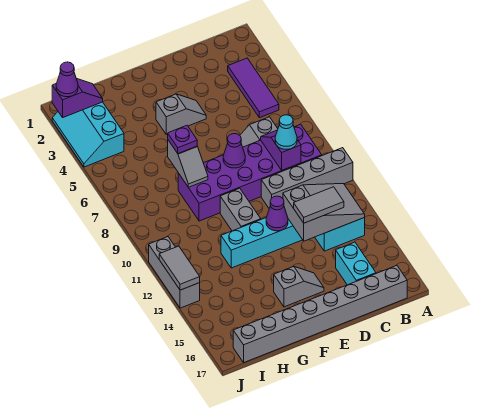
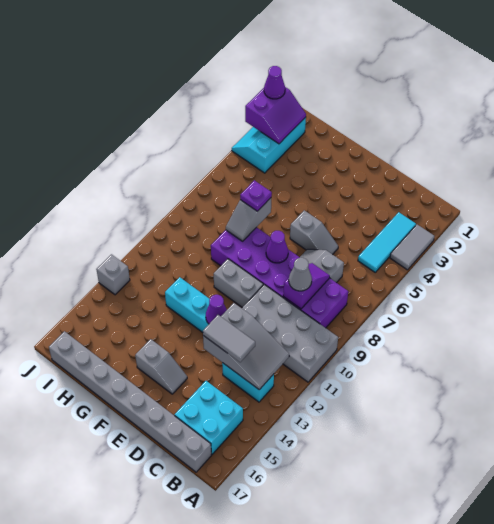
grey 1x4 brick [261,148,353,208] -> grey 2x4 brick [242,285,338,382]
purple 1x3 tile [228,58,279,118] -> cyan 1x3 tile [358,212,416,272]
cyan 1x1 cone [275,115,297,149] -> grey 1x1 cone [289,258,312,291]
cyan 1x2 brick [336,242,376,285] -> cyan 2x2 brick [175,381,243,454]
grey 1x2 slope [156,94,206,134] -> grey 1x2 slope moved to [290,210,338,255]
grey 1x2 brick [220,188,261,231] -> grey 1x2 brick turned to [214,259,263,307]
purple 1x2 slope [52,78,103,117] -> purple 2x2 slope [245,87,306,144]
grey 1x3 brick [149,237,200,308] -> grey 1x1 brick [96,254,130,295]
grey 1x2 tile [159,246,200,290] -> grey 1x2 tile moved to [390,225,434,270]

